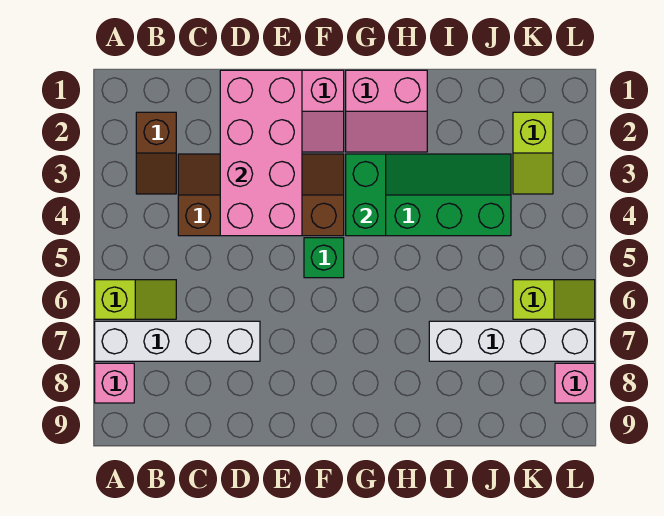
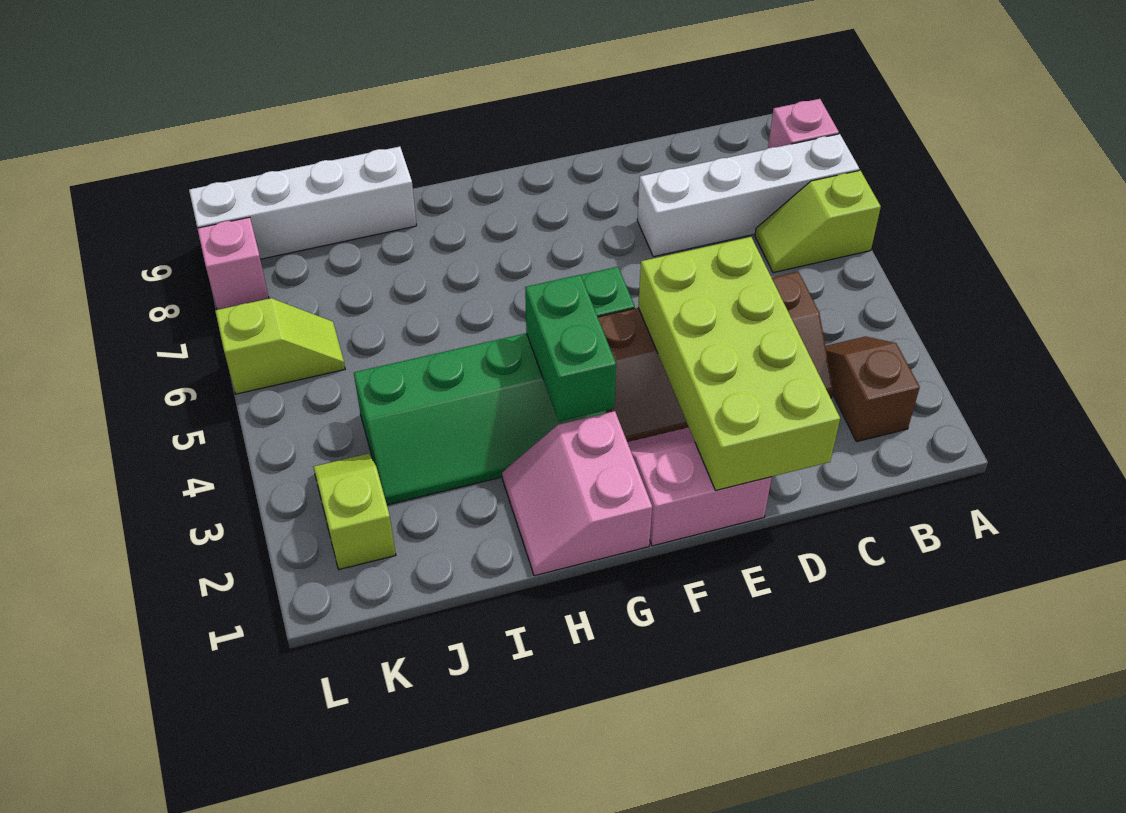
pink 2x4 brick [220,70,302,236] -> lime 2x4 brick [638,237,840,490]
pink 2x2 slope [346,70,427,152] -> pink 2x2 slope turned to [502,411,652,576]
white 1x4 brick [429,321,595,361] -> white 1x4 brick moved to [189,147,417,259]
lime 1x2 slope [513,280,595,319] -> lime 1x2 slope turned to [215,298,345,394]

